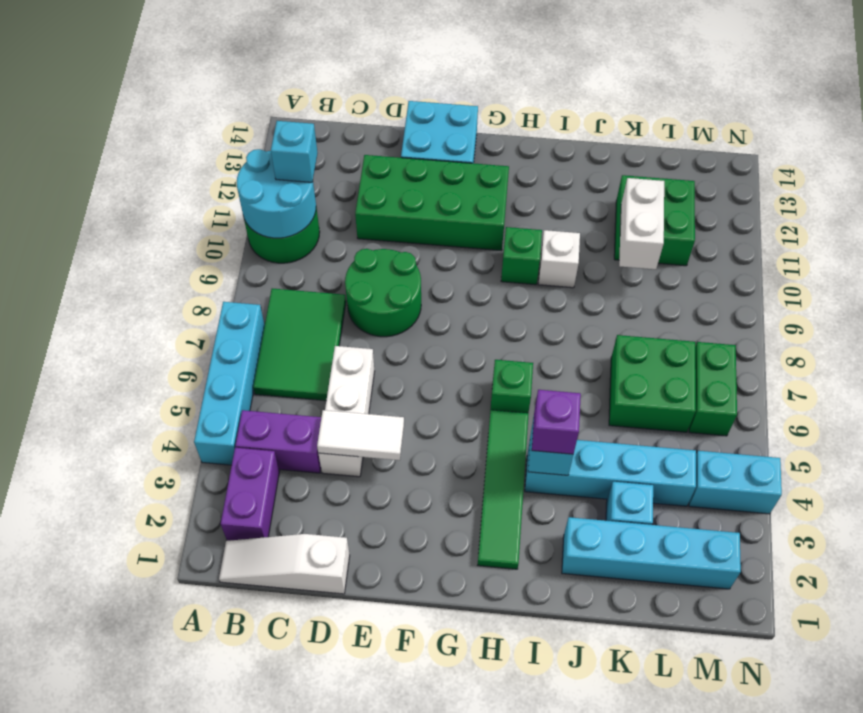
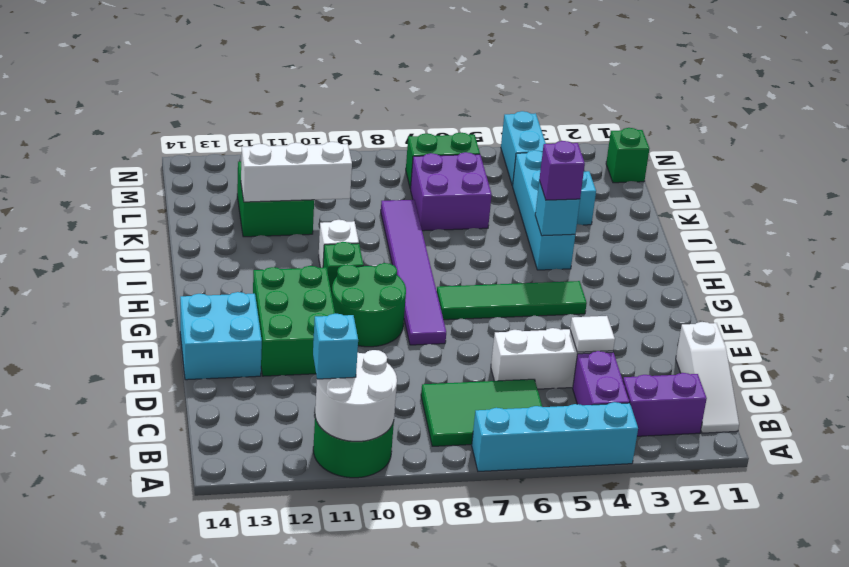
cyan 2x2 round brick [237,149,316,238] -> white 2x2 round brick [315,350,397,441]
white 1x2 tile [317,410,404,460] -> white 1x1 tile [570,316,615,352]
green 2x2 round brick [345,249,421,337] -> green 2x2 round brick moved to [332,263,406,347]
green 2x4 brick [355,155,509,251] -> green 2x3 brick [253,266,335,376]
none -> purple 1x6 tile [381,200,446,345]
green 1x4 tile [478,410,529,569] -> green 1x4 tile moved to [437,281,587,320]
green 1x1 brick [490,360,533,413] -> green 1x1 brick moved to [606,128,649,183]
cyan 1x4 brick [562,517,741,589] -> none
green 2x2 brick [609,335,696,432] -> purple 2x2 brick [411,152,492,231]
white 1x2 brick [619,178,664,269] -> white 1x3 brick [241,142,352,202]

